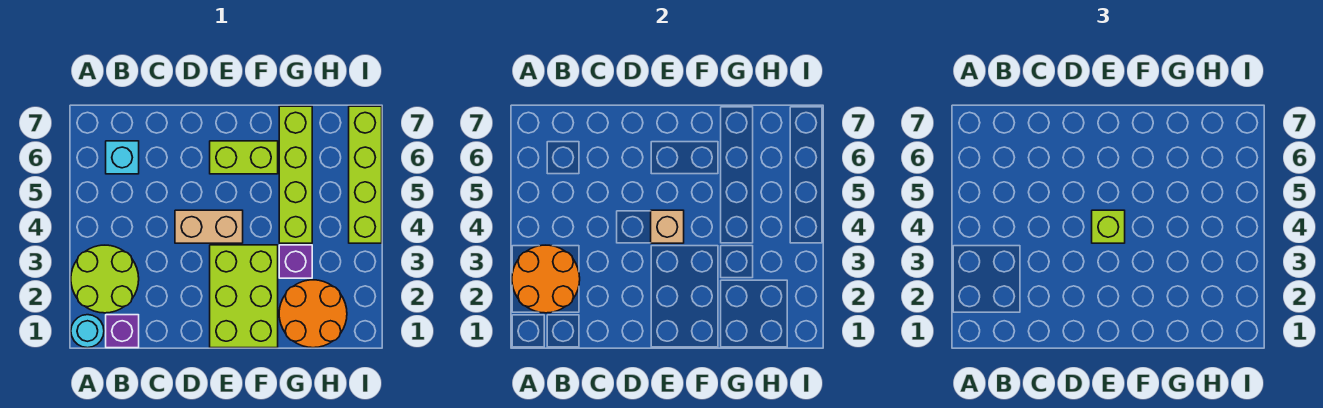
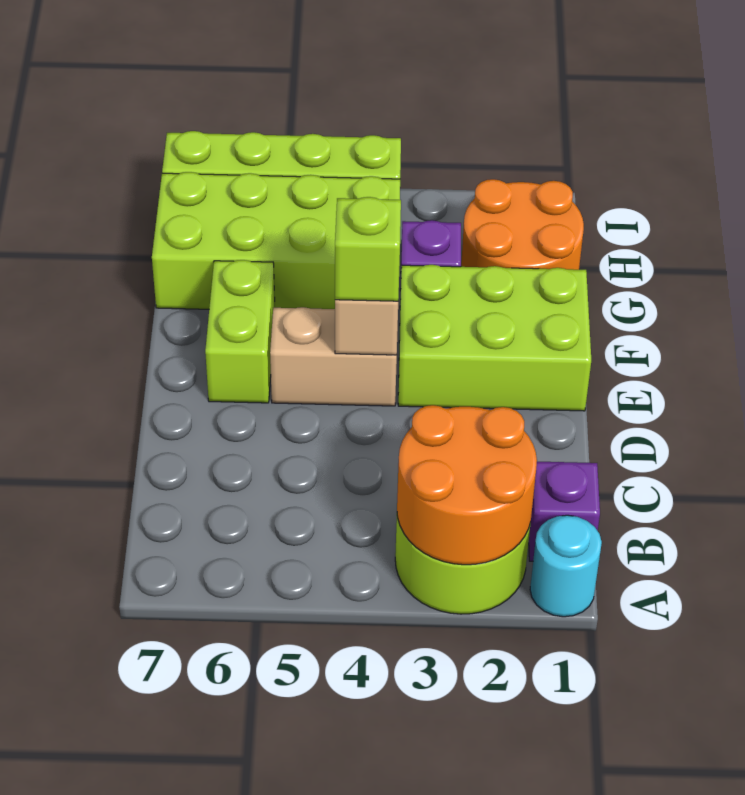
cyan 1x1 brick [106,141,139,174] -> none
tan 1x2 brick [175,210,243,243] -> tan 1x2 brick turned to [270,307,397,406]
lime 1x4 brick [279,106,312,243] -> lime 2x4 brick [152,172,400,309]

